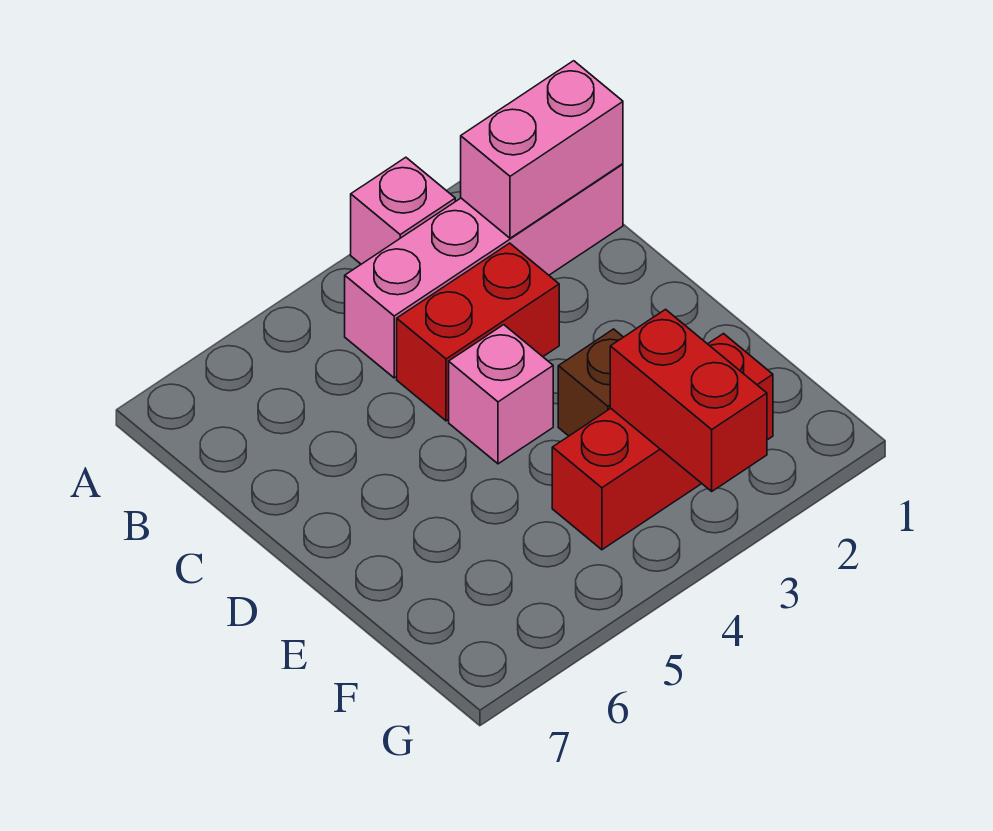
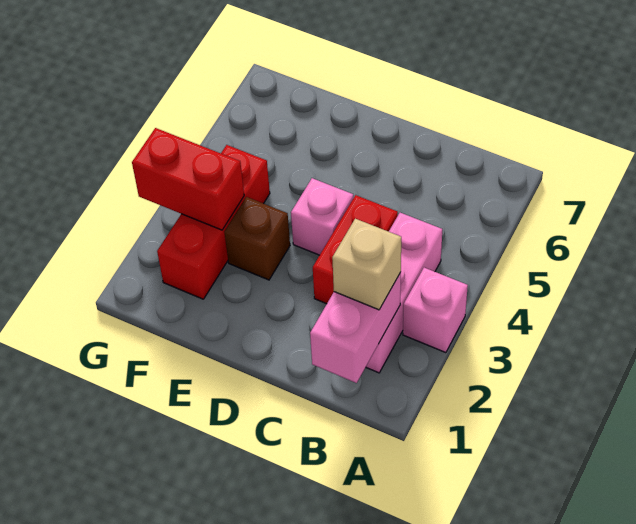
pink 1x4 brick [345,164,623,378] -> pink 1x3 brick [366,213,442,373]
none -> tan 1x1 brick [332,219,401,310]

